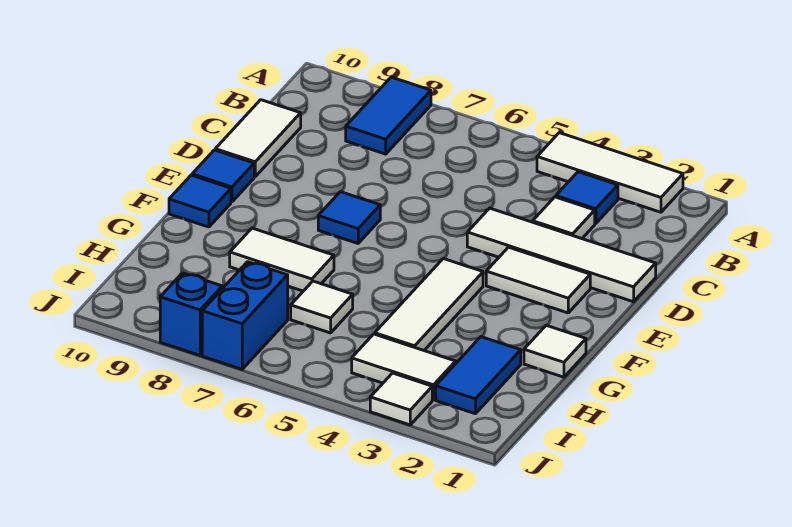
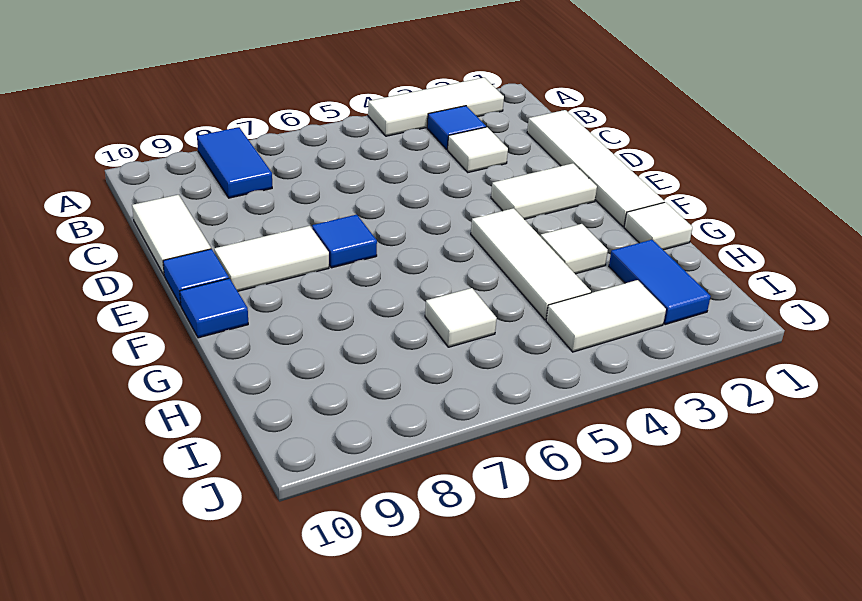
white 1x4 tile [467,208,656,302] -> white 1x4 tile turned to [527,110,664,227]
white 1x2 tile [230,228,334,291] -> white 1x2 tile moved to [214,226,329,291]
blue 1x2 brick [202,262,288,369] -> none
white 1x1 tile [370,373,432,425] -> white 1x1 tile moved to [541,224,608,274]
blue 1x1 brick [160,273,222,355] -> none

